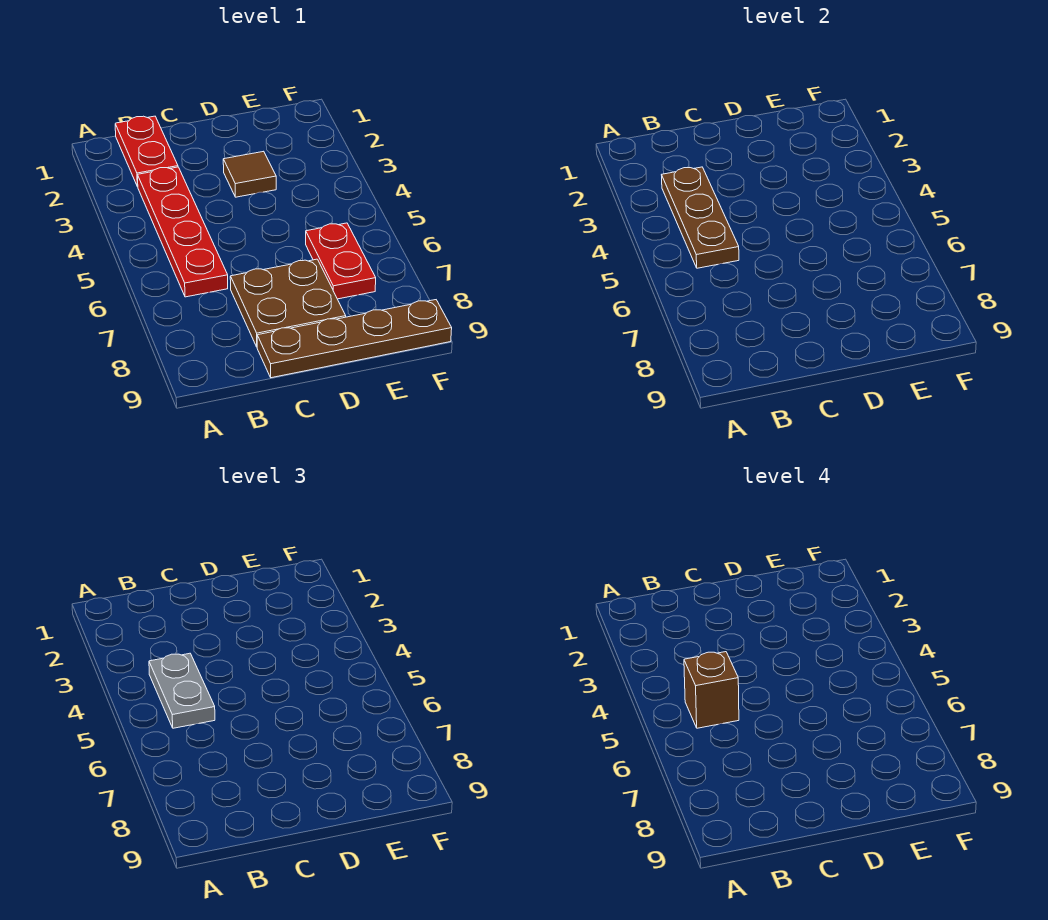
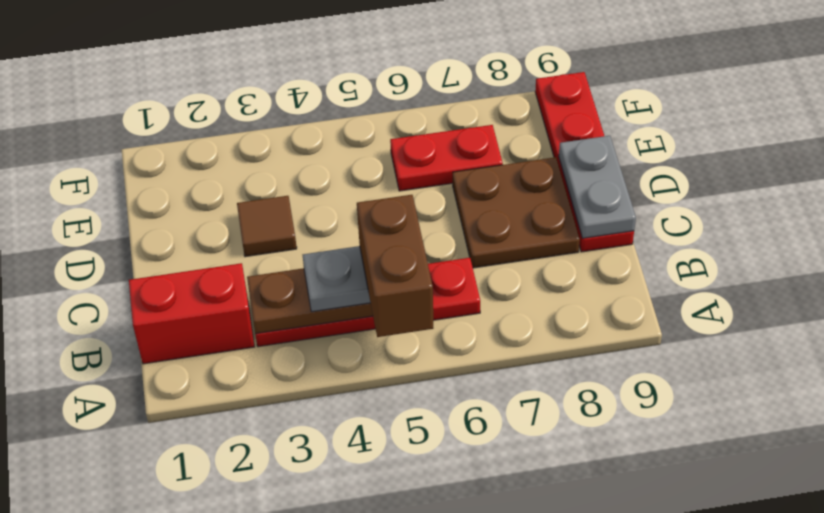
red 1x2 plate [115,116,178,187] -> red 1x2 brick [129,263,255,364]
brown 1x1 brick [684,652,739,728] -> brown 1x2 brick [357,195,433,337]
brown 1x4 plate [257,300,452,378] -> red 1x4 plate [535,72,634,252]
none -> grey 1x2 plate [559,136,636,238]

